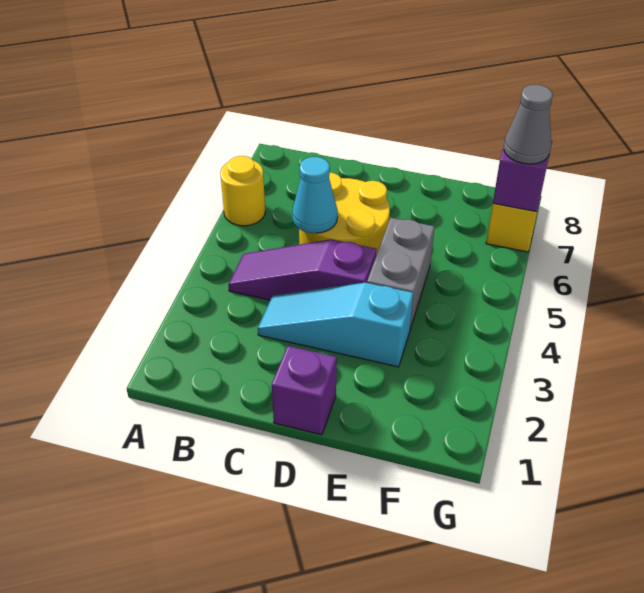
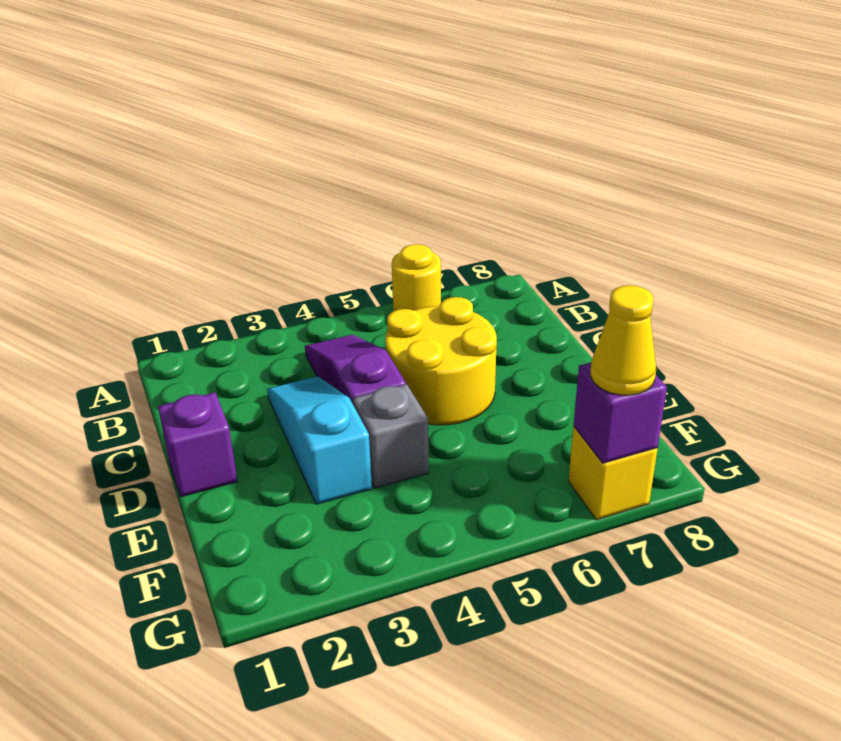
cyan 1x1 cone [292,157,338,233] -> none
grey 1x2 brick [367,218,435,329] -> grey 1x1 brick [353,384,429,488]
grey 1x1 cone [504,85,553,164] -> yellow 1x1 cone [591,285,656,395]

